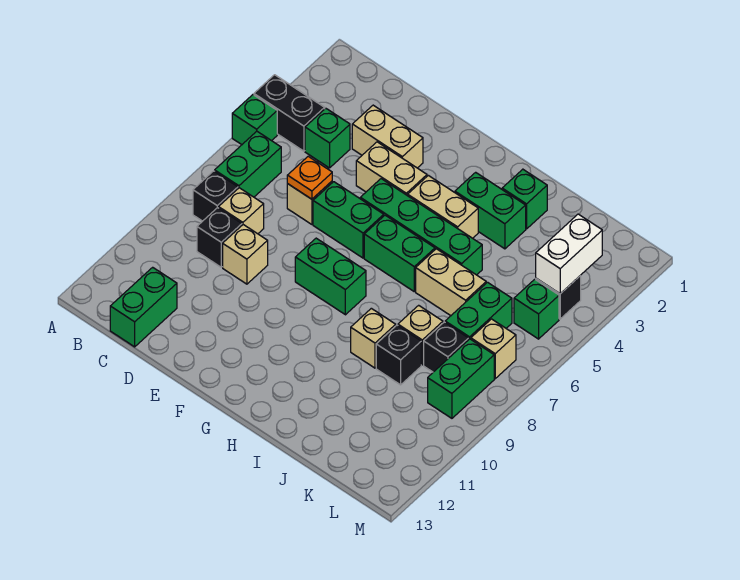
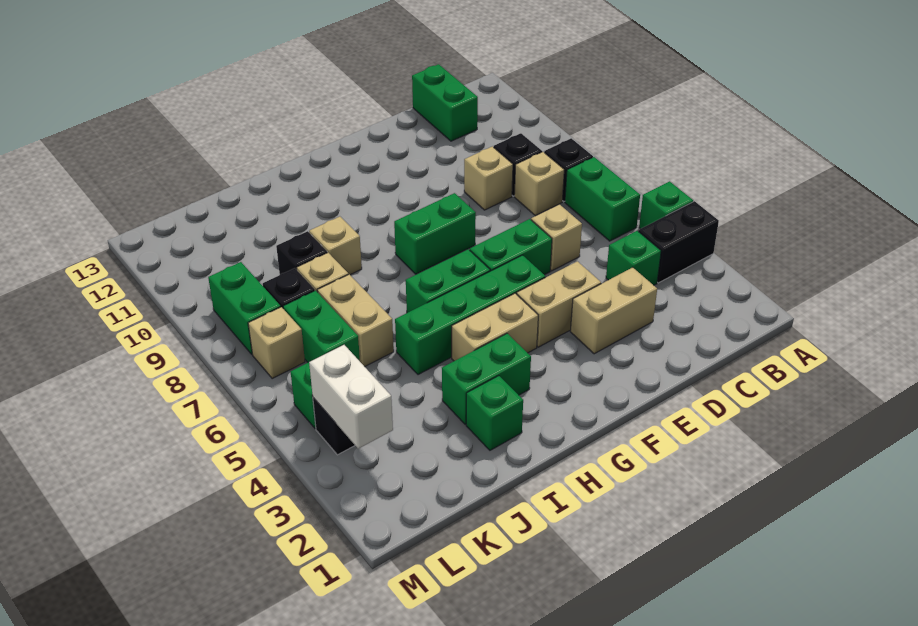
orange 1x1 plate [287,156,332,199] -> none
tan 1x2 brick [416,249,486,316] -> tan 1x2 brick turned to [317,274,394,367]

